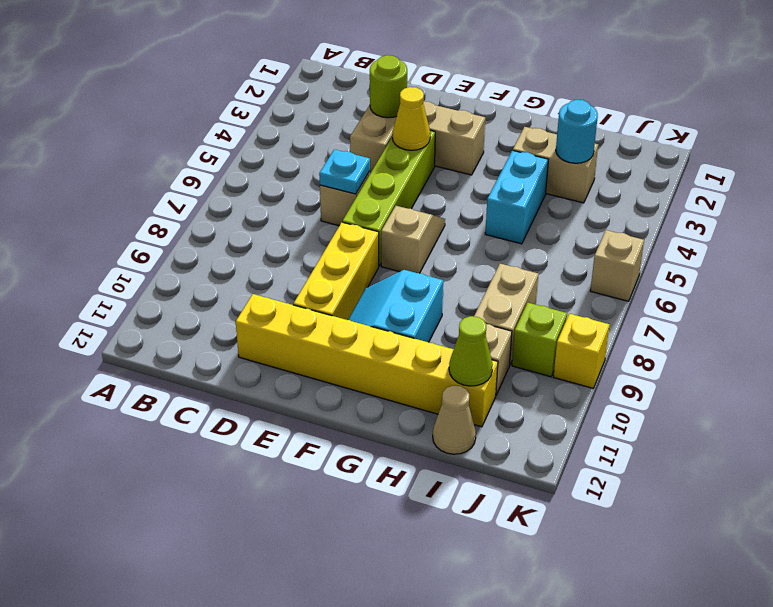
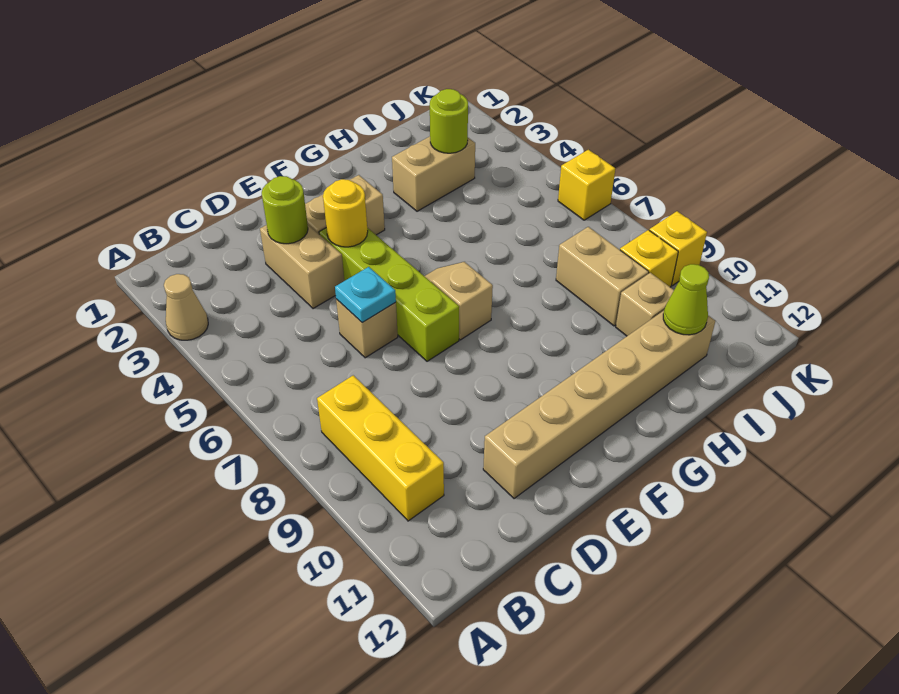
yellow 1x6 brick [236,294,498,427] -> tan 1x6 brick [483,311,715,499]
yellow 1x1 cone [393,87,430,150] -> yellow 1x1 round brick [323,179,368,247]
yellow 1x3 brick [293,222,379,320] -> yellow 1x3 brick moved to [317,375,444,521]
cyan 2x2 slope [348,270,443,342] -> none
cyan 1x2 brick [485,150,548,244] -> none
cyan 1x1 round brick [556,100,598,163] -> lime 1x1 round brick [430,89,468,153]
tan 1x1 cone [433,386,476,454] -> tan 1x1 cone moved to [164,274,208,340]
lime 1x1 brick [512,303,567,377] -> yellow 1x1 brick [620,230,678,287]
tan 1x1 brick [590,230,644,301] -> yellow 1x1 brick [558,150,615,220]

